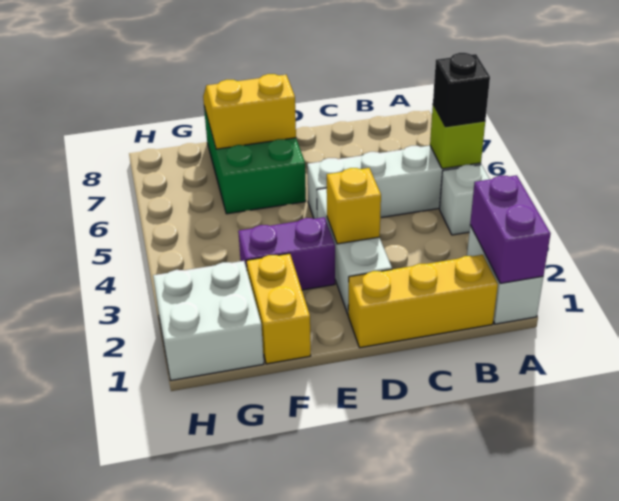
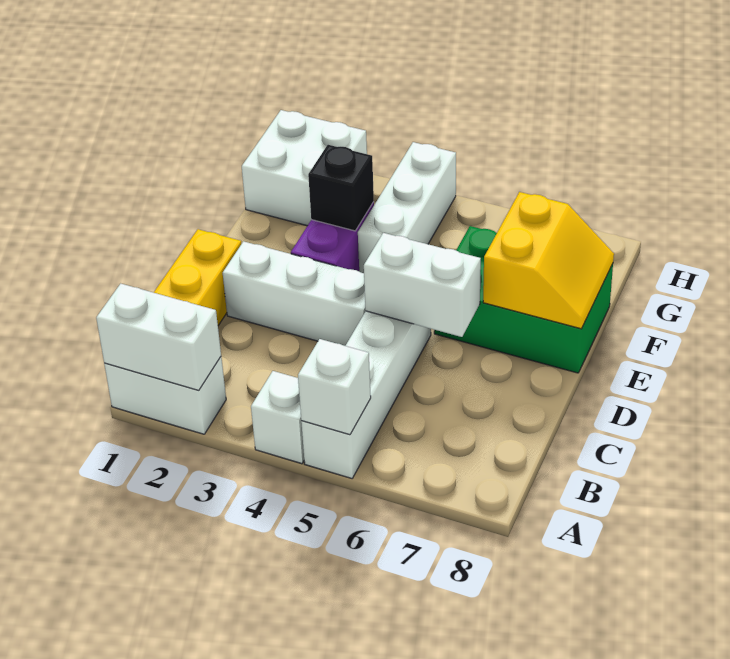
purple 1x2 brick [470,175,551,283] -> white 1x2 brick [96,284,221,390]
lime 1x1 brick [430,105,485,169] -> white 1x1 brick [298,339,371,435]
black 1x1 brick [433,53,490,127] -> black 1x1 brick moved to [308,145,374,231]
yellow 1x1 brick [327,168,381,244] -> none
none -> white 1x2 brick [364,233,481,337]
yellow 1x2 brick [247,253,311,364] -> none
none -> white 1x3 brick [358,142,456,273]

